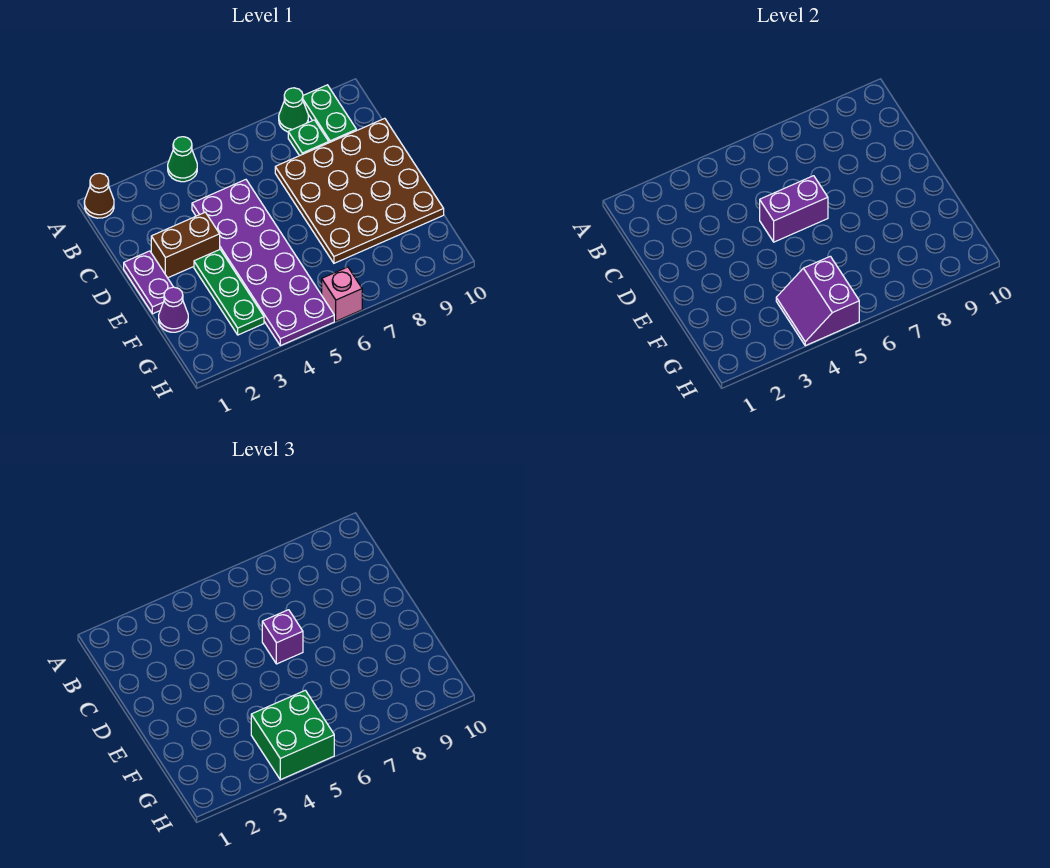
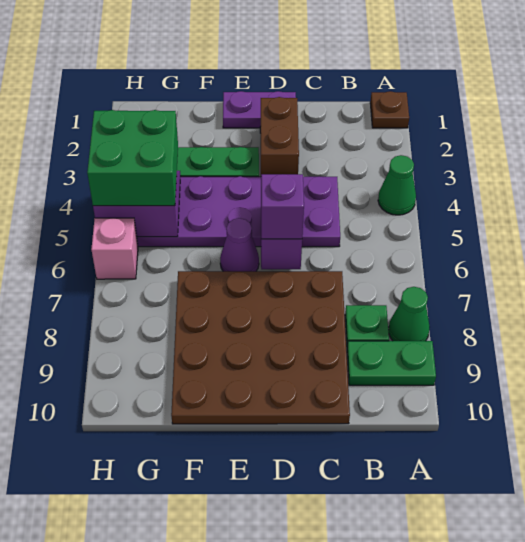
brown 1x1 cone [84,173,114,218] -> brown 1x1 plate [370,91,409,128]
purple 1x1 cone [159,287,188,332] -> purple 1x1 cone moved to [220,218,259,271]

